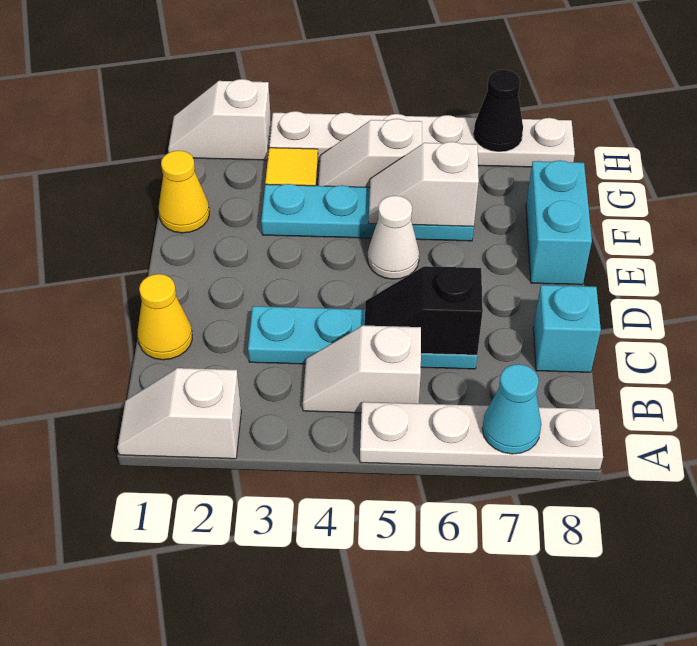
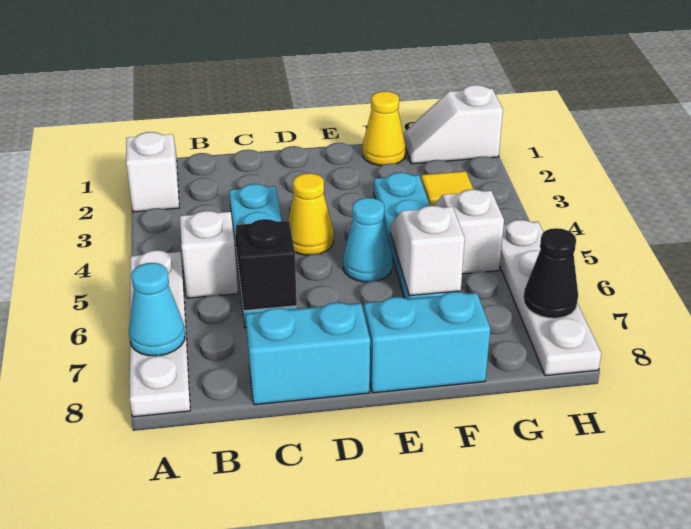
yellow 1x1 cone [138,274,192,360] -> yellow 1x1 cone moved to [288,173,334,255]
cyan 1x1 brick [533,285,601,372] -> cyan 1x2 brick [246,302,370,405]
white 1x1 cone [368,196,419,279] -> cyan 1x1 cone [343,198,392,282]
white 1x2 slope [168,79,271,160] -> white 1x2 slope turned to [404,85,503,164]
white 1x6 plate [269,111,575,167] -> white 1x4 plate [500,220,601,376]

